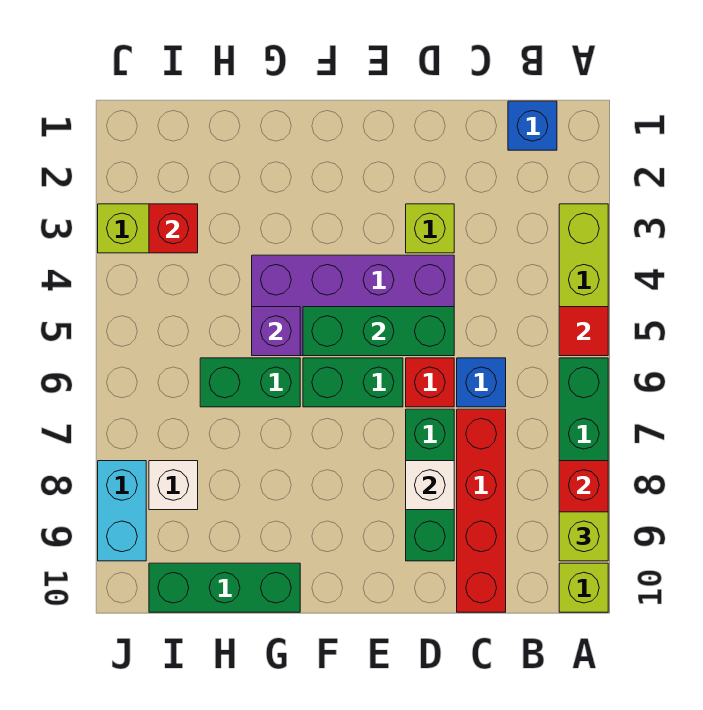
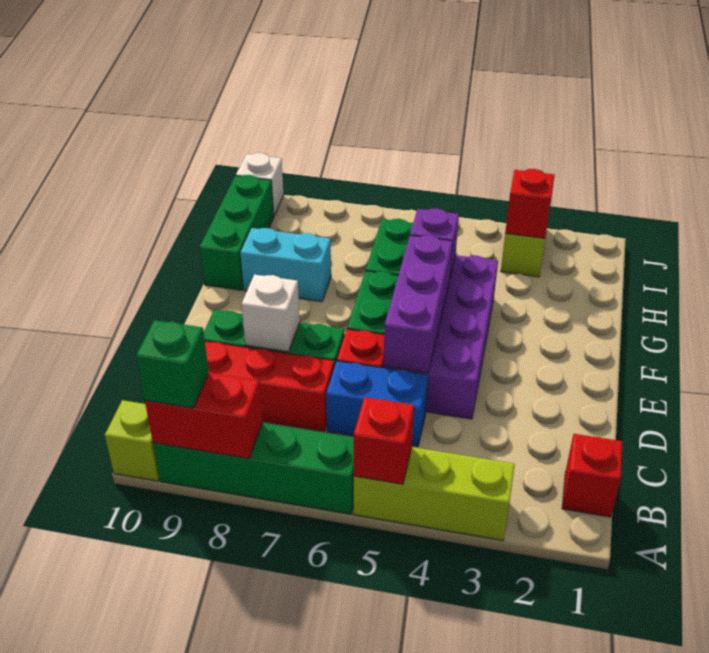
red 1x1 tile [559,307,608,356] -> red 1x1 brick [354,397,414,484]
lime 1x1 brick [559,512,608,561] -> green 1x1 brick [136,320,209,408]
blue 1x1 brick [508,101,557,150] -> red 1x1 brick [562,434,623,517]
blue 1x1 brick [457,358,506,407] -> blue 1x2 brick [326,361,428,447]
lime 1x1 brick [406,204,454,253] -> none
green 1x3 brick [303,307,454,356] -> purple 1x3 brick [384,235,453,373]
white 1x1 brick [149,461,198,510] -> white 1x1 brick moved to [236,153,284,216]
cyan 1x2 brick [98,461,146,561] -> cyan 1x2 brick moved to [240,228,331,302]

